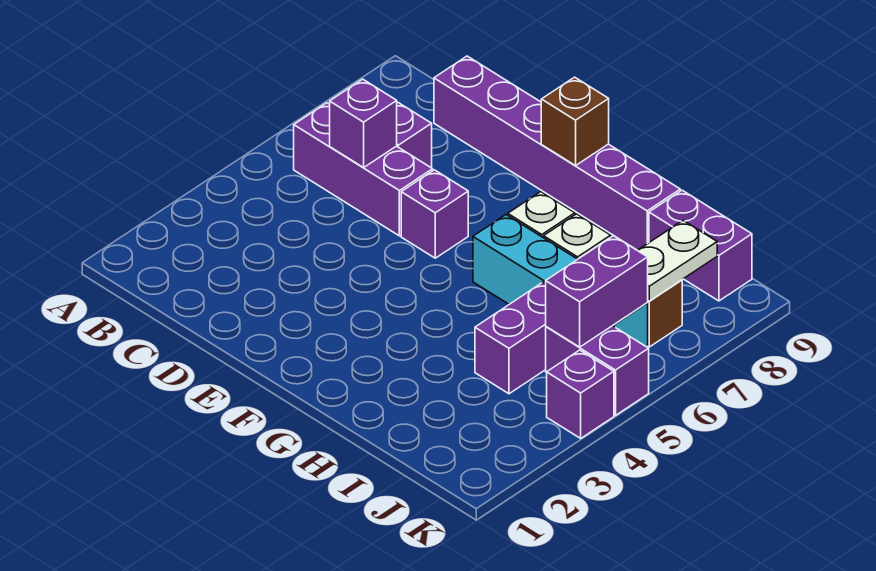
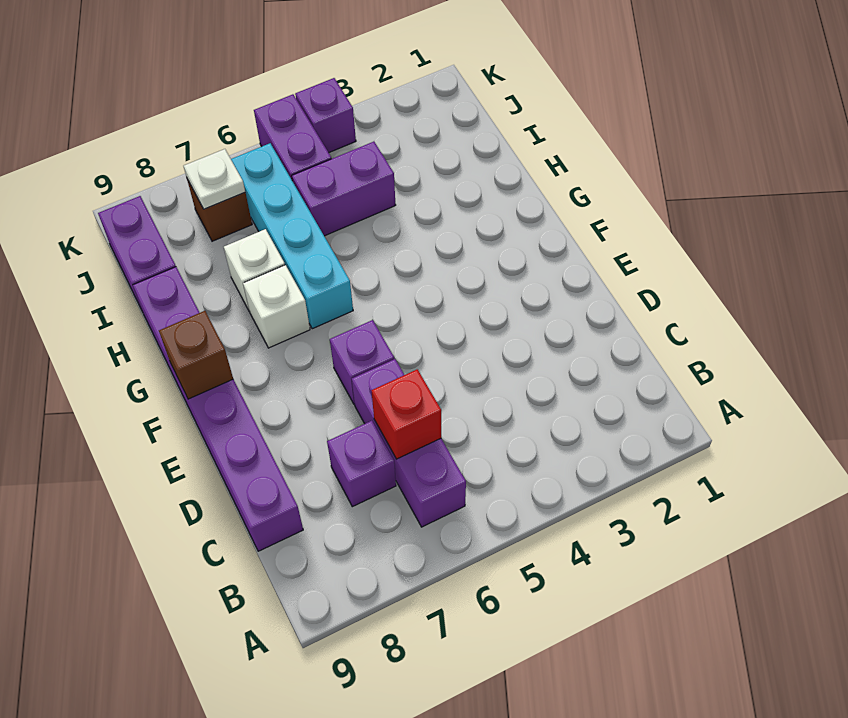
purple 1x1 brick [330,79,397,167] -> red 1x1 brick [371,369,441,459]
purple 1x2 brick [546,236,648,347] -> none
white 1x2 plate [638,220,717,301] -> white 1x1 plate [184,149,245,209]

